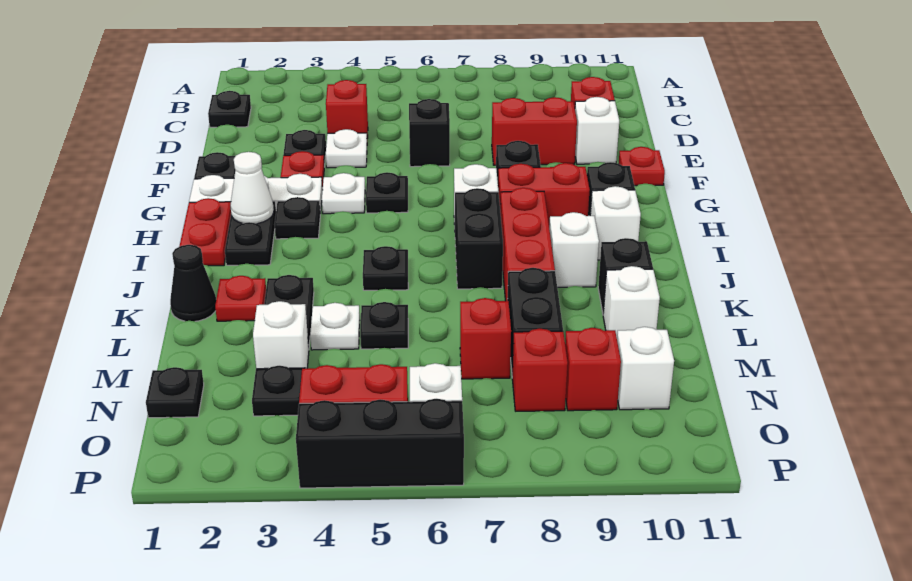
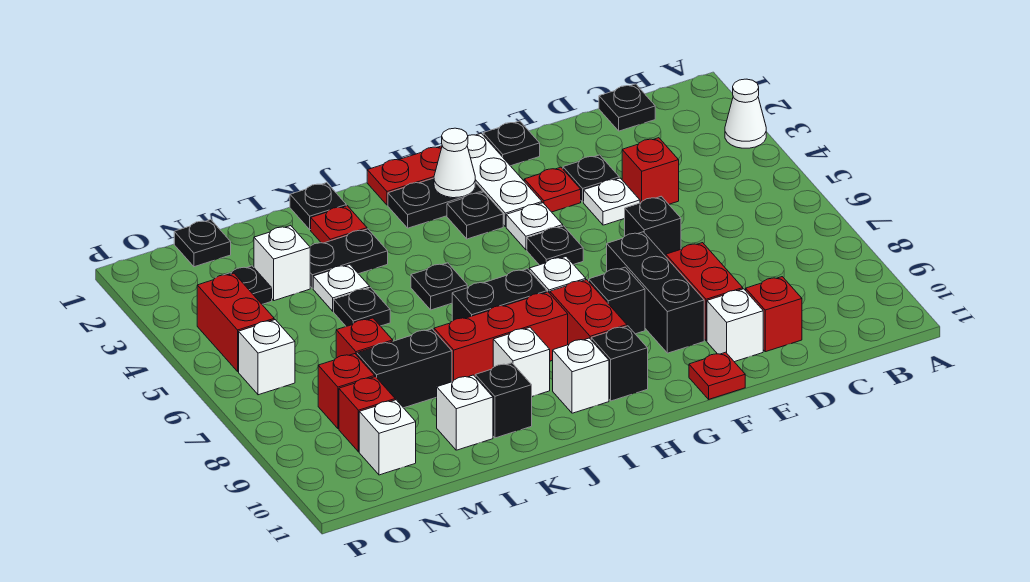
none -> white 1x1 cone [725,79,766,148]
black 1x1 cone [170,245,216,321] -> black 1x1 plate [290,183,346,230]
black 1x3 brick [296,399,464,488] -> black 1x3 brick moved to [607,232,704,353]

